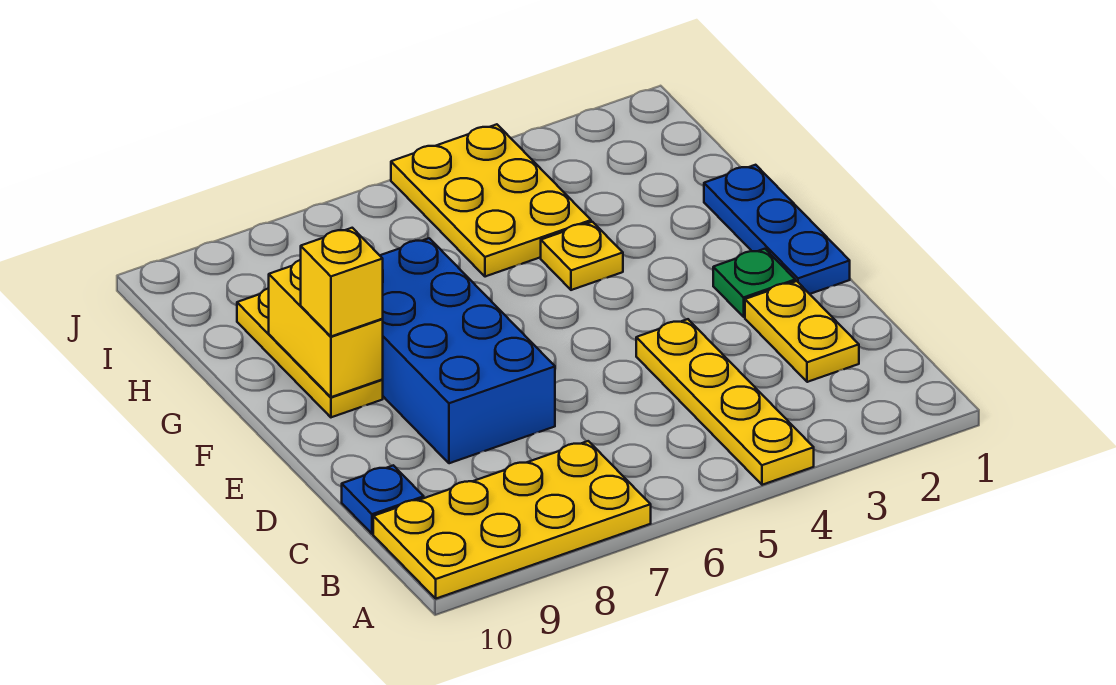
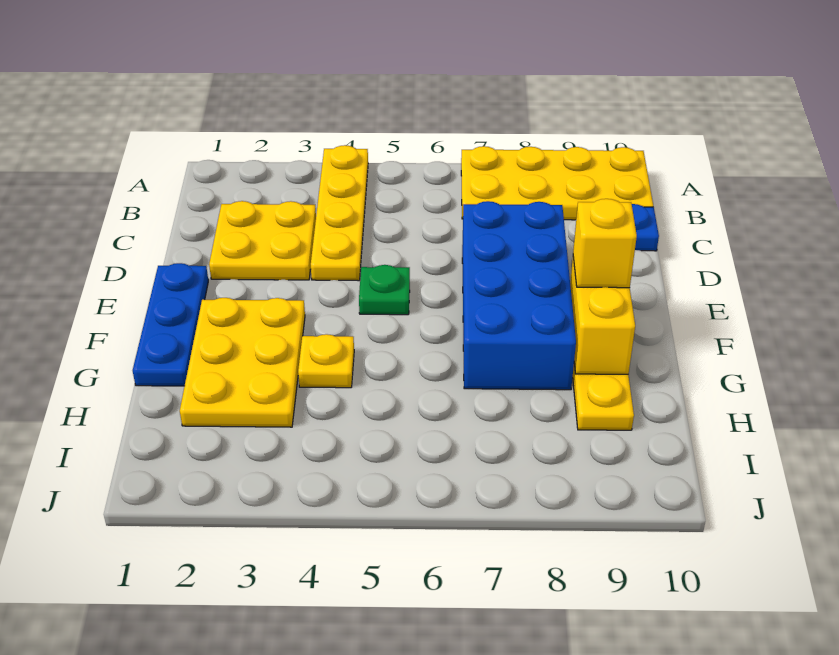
yellow 1x2 plate [745,281,859,382] -> yellow 2x2 plate [209,201,316,280]
green 1x1 plate [713,249,795,317] -> green 1x1 plate moved to [359,265,410,315]
yellow 2x3 plate [391,124,591,277] -> yellow 2x3 plate moved to [180,298,305,427]

